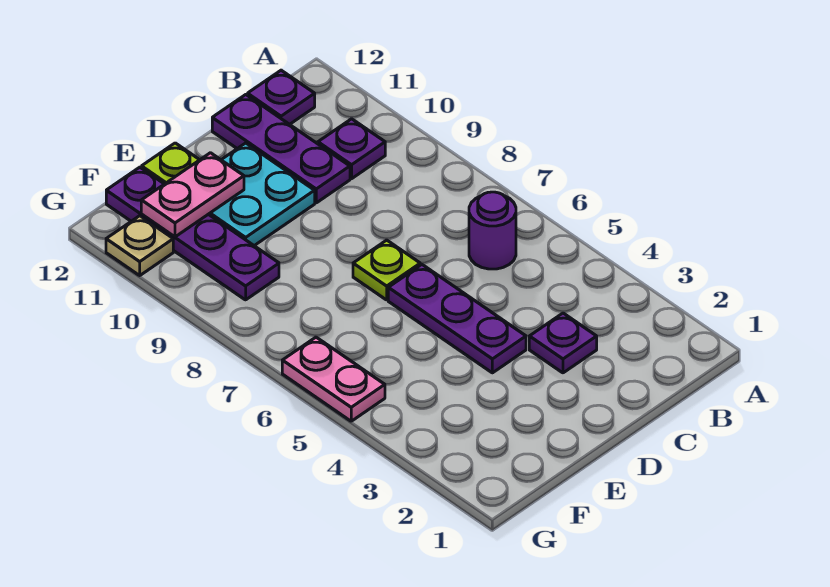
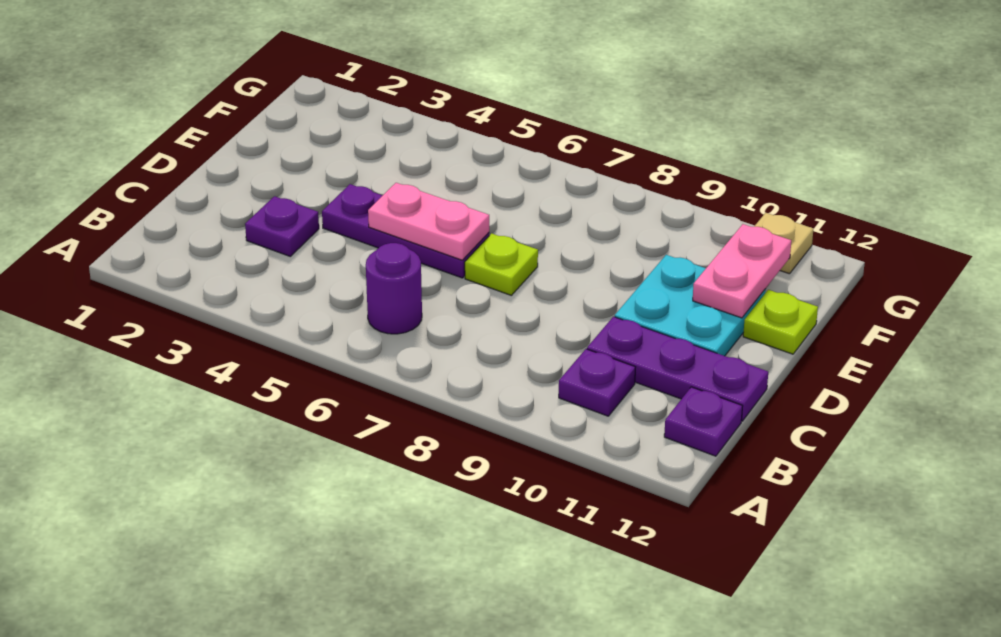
purple 1x4 plate [106,167,279,300] -> none
pink 1x2 plate [282,337,385,421] -> pink 1x2 plate moved to [368,183,489,260]

